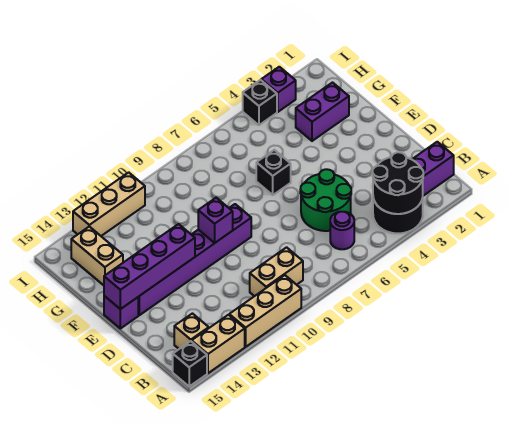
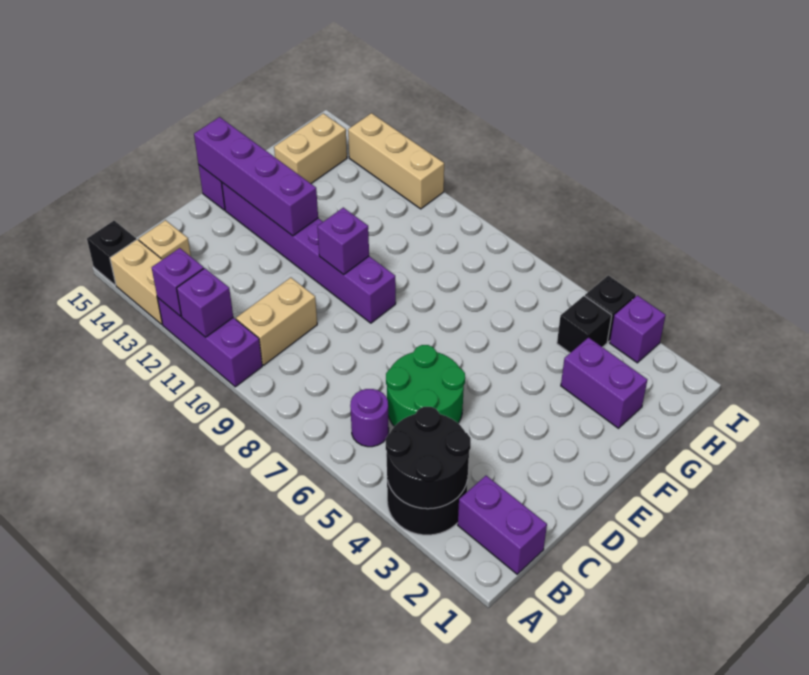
tan 1x3 brick [229,275,301,347] -> purple 1x3 brick [158,298,262,387]
none -> purple 1x1 brick [177,268,233,337]
none -> purple 1x1 brick [152,248,204,316]
tan 1x2 brick [250,247,303,296] -> tan 1x2 brick turned to [236,278,317,365]
black 1x1 brick [256,150,291,195] -> black 1x1 brick moved to [557,296,612,353]

